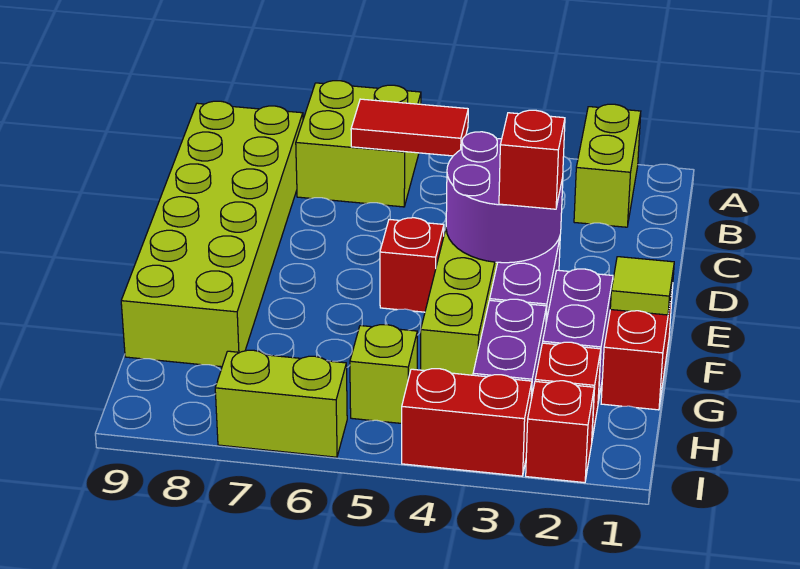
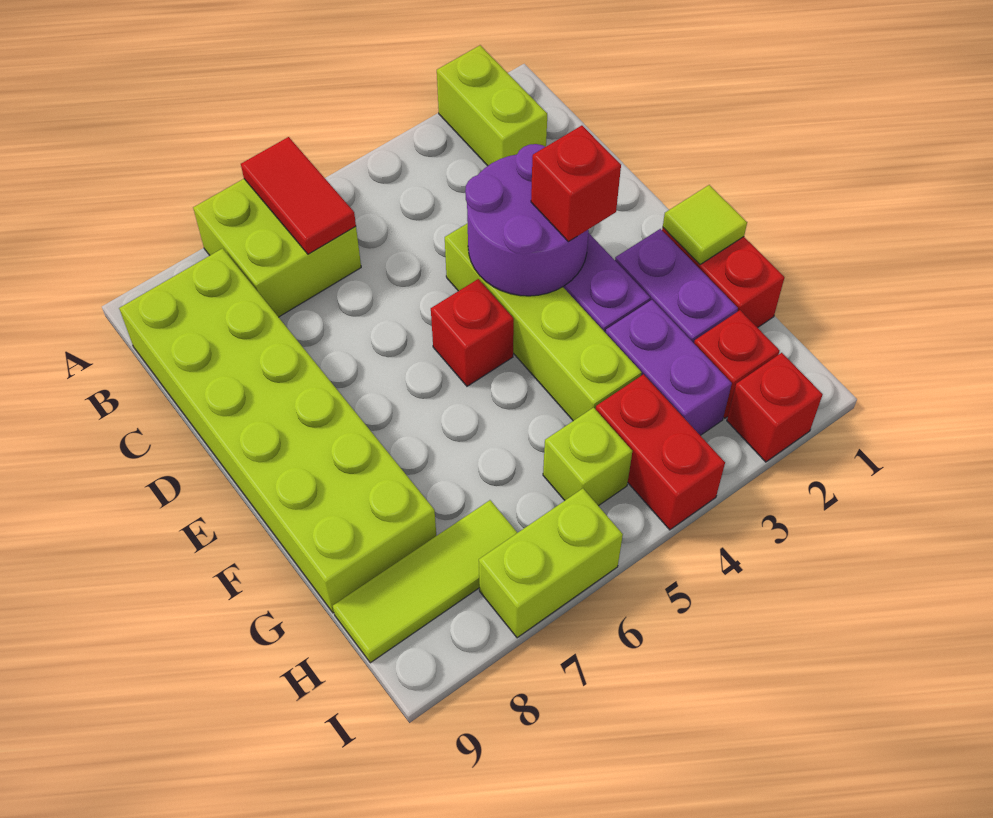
red 1x2 tile [351,99,468,156] -> red 1x2 tile turned to [241,137,356,254]
none -> lime 1x3 tile [333,500,517,663]
red 1x2 brick [402,369,532,476] -> red 1x2 brick turned to [596,374,725,530]

